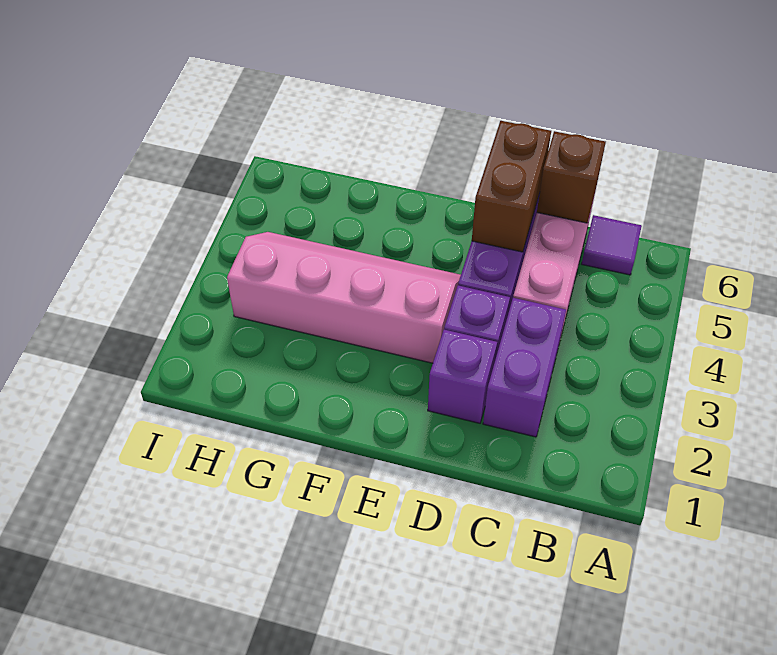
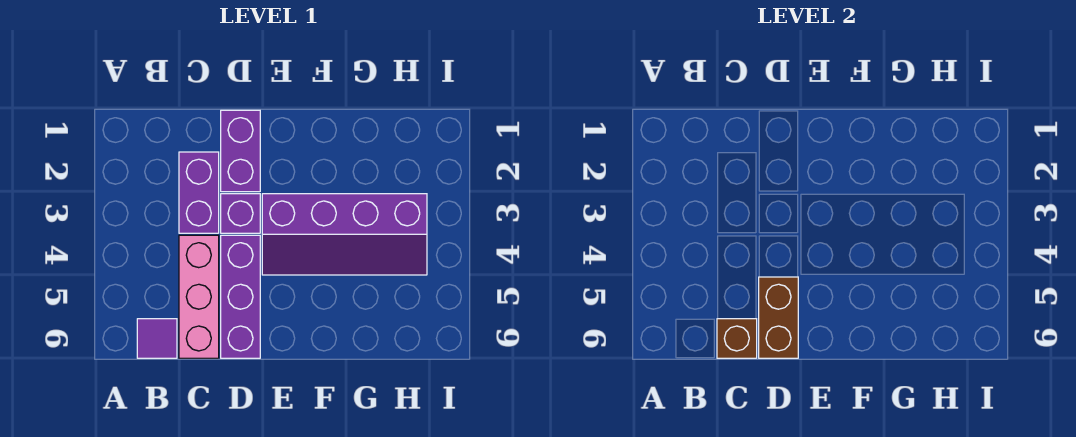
purple 1x1 brick [428,330,497,423] -> purple 1x2 brick [221,110,260,192]
pink 2x4 slope [227,232,461,363] -> purple 2x4 slope [262,194,427,275]

